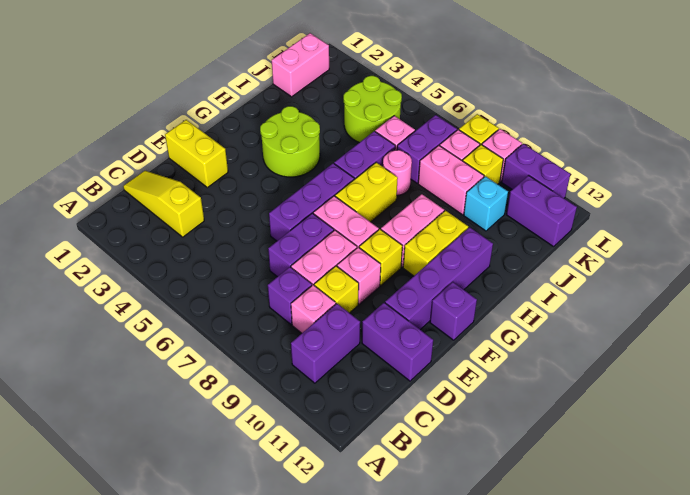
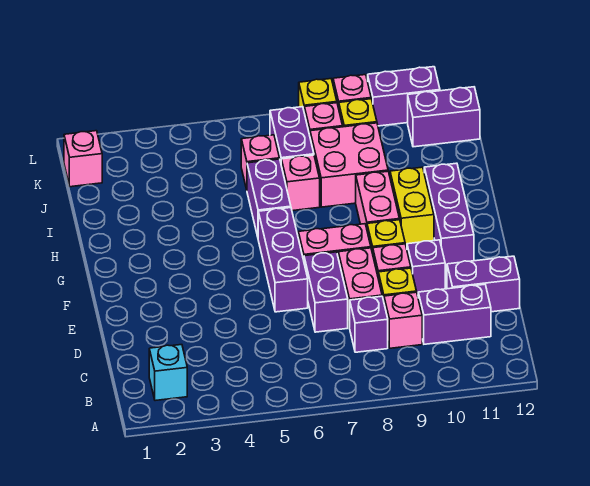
purple 1x2 brick [291,304,360,383] -> purple 1x2 brick turned to [418,284,491,344]
yellow 1x3 slope [123,171,204,237] -> none
yellow 1x2 brick [165,120,228,188] -> none
purple 1x4 brick [385,227,493,330] -> purple 1x3 brick [424,163,474,267]
purple 1x1 brick [430,282,477,340] -> purple 1x1 brick moved to [407,240,445,295]
lime 2x2 round brick [260,106,320,177] -> none
yellow 1x2 brick [335,163,398,222] -> none
pink 1x1 round brick [383,150,412,195] -> pink 1x1 brick [281,155,320,211]
pink 1x2 brick [272,33,329,97] -> pink 1x1 brick [64,131,102,187]
lime 2x2 round brick [344,76,402,143] -> none
pink 1x2 brick [418,145,484,215] -> pink 2x2 brick [310,123,388,207]
cyan 1x1 brick [464,176,508,231] -> cyan 1x1 brick moved to [149,345,187,401]

